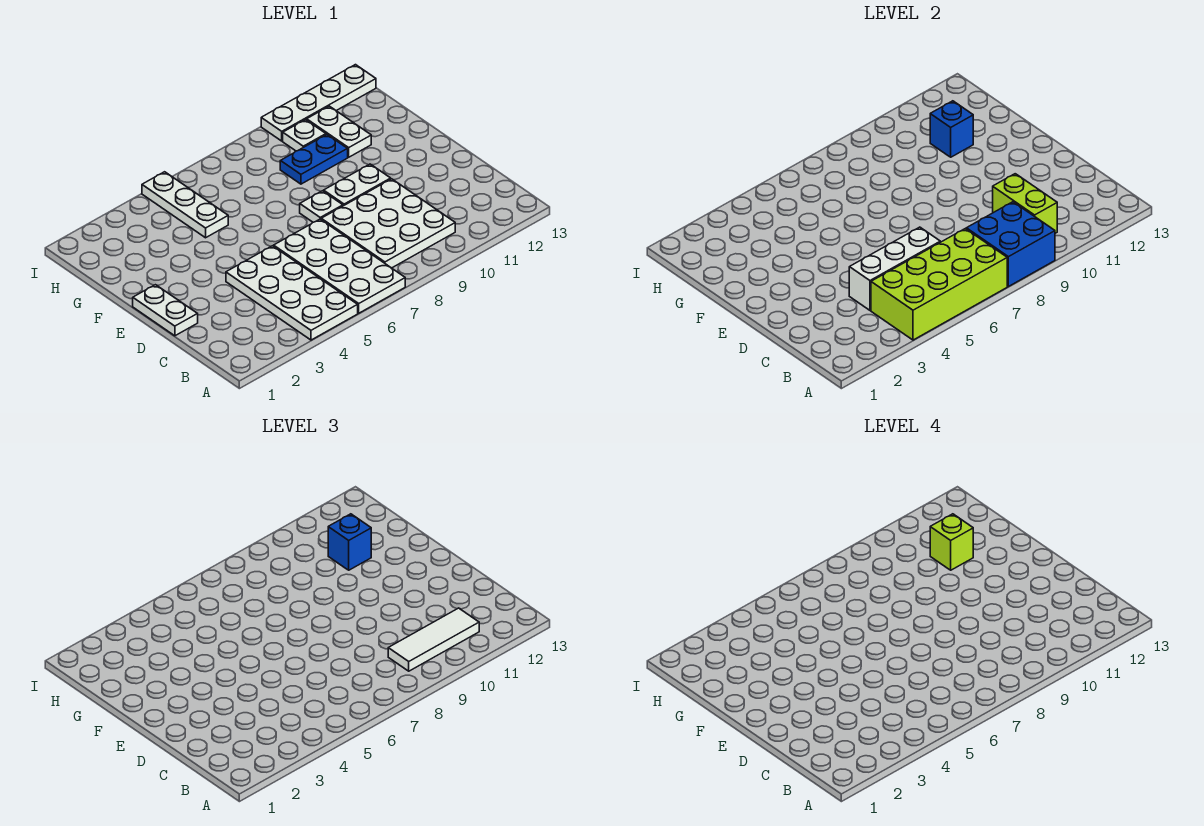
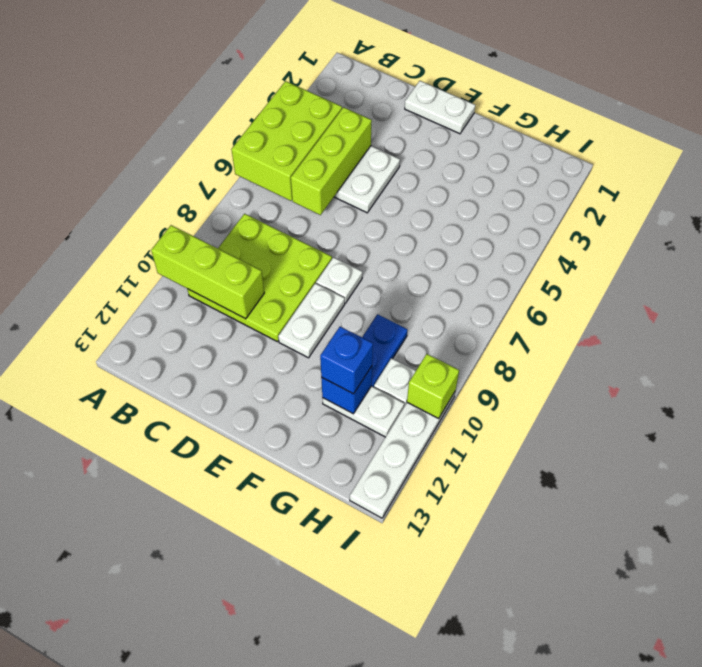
lime 2x4 brick [871,229,1007,340] -> lime 2x3 brick [231,81,342,201]
white 2x4 plate [274,219,405,313] -> none
blue 2x2 brick [966,202,1055,286] -> none
white 3x3 plate [321,179,455,268] -> lime 3x3 plate [187,214,332,342]
white 1x3 tile [388,608,479,671] -> none
lime 1x2 brick [993,174,1057,233] -> lime 1x3 brick [151,225,264,319]
white 1x3 brick [849,227,940,310] -> lime 1x3 brick [291,107,372,215]
white 1x3 plate [142,172,228,238] -> none
lime 1x1 brick [930,514,973,570] -> lime 1x1 brick moved to [407,354,459,419]

